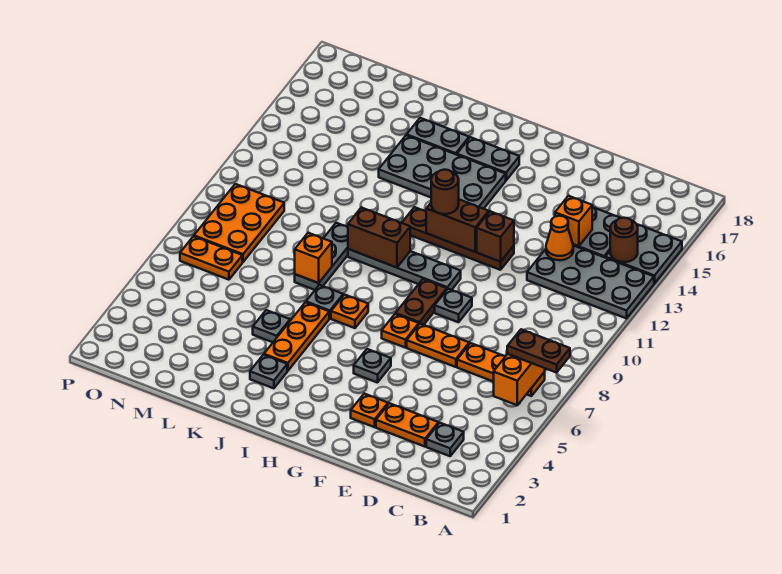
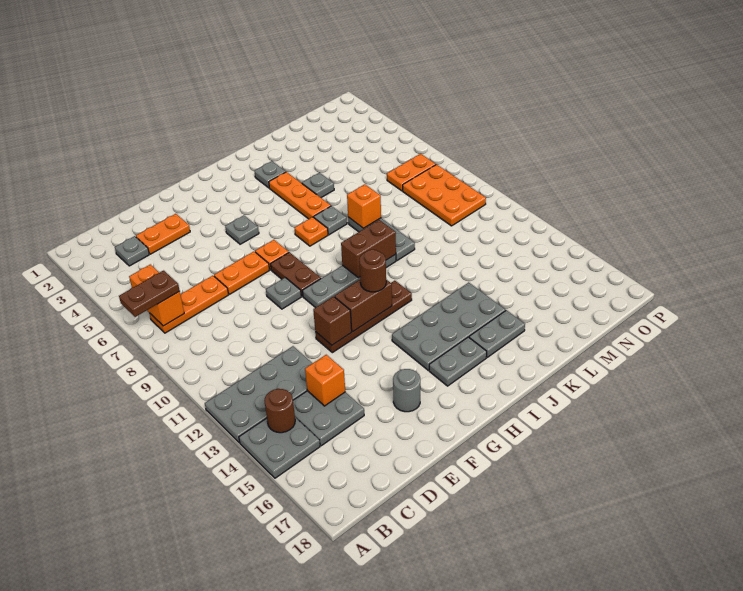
orange 1x1 cone [546,216,573,260] -> none
orange 1x1 plate [351,394,388,427] -> none
none -> grey 1x1 round brick [393,369,420,412]

